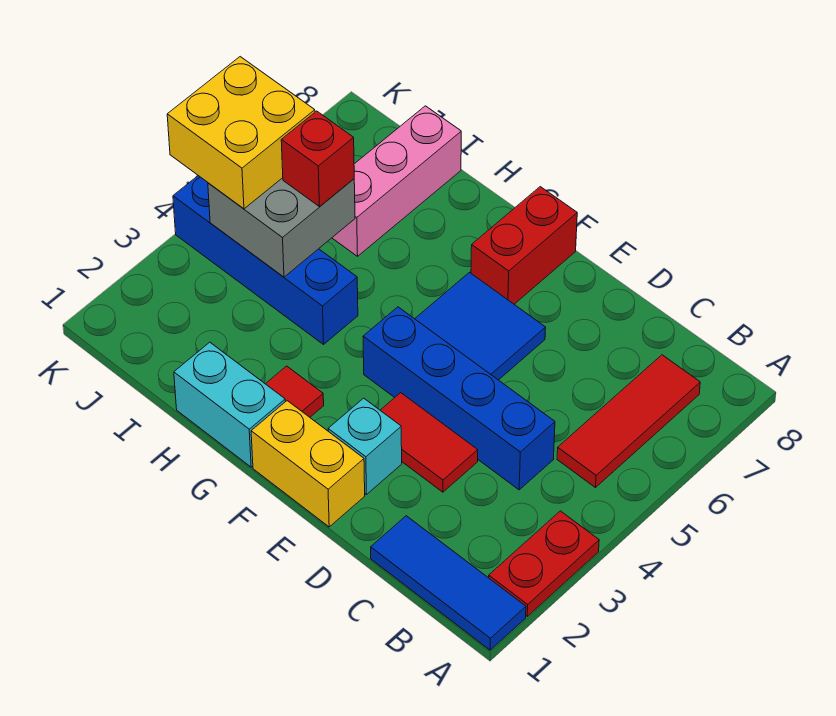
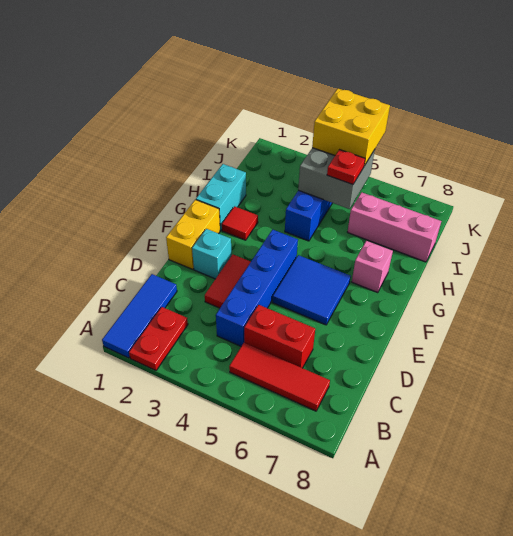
red 1x2 plate [489,511,599,616] -> red 1x2 plate turned to [129,307,188,370]
red 1x2 brick [471,187,577,304] -> red 1x2 brick moved to [244,305,315,368]
none -> pink 1x1 brick [352,241,393,293]
red 1x1 brick [281,111,354,207] -> red 1x1 plate [327,150,365,184]

